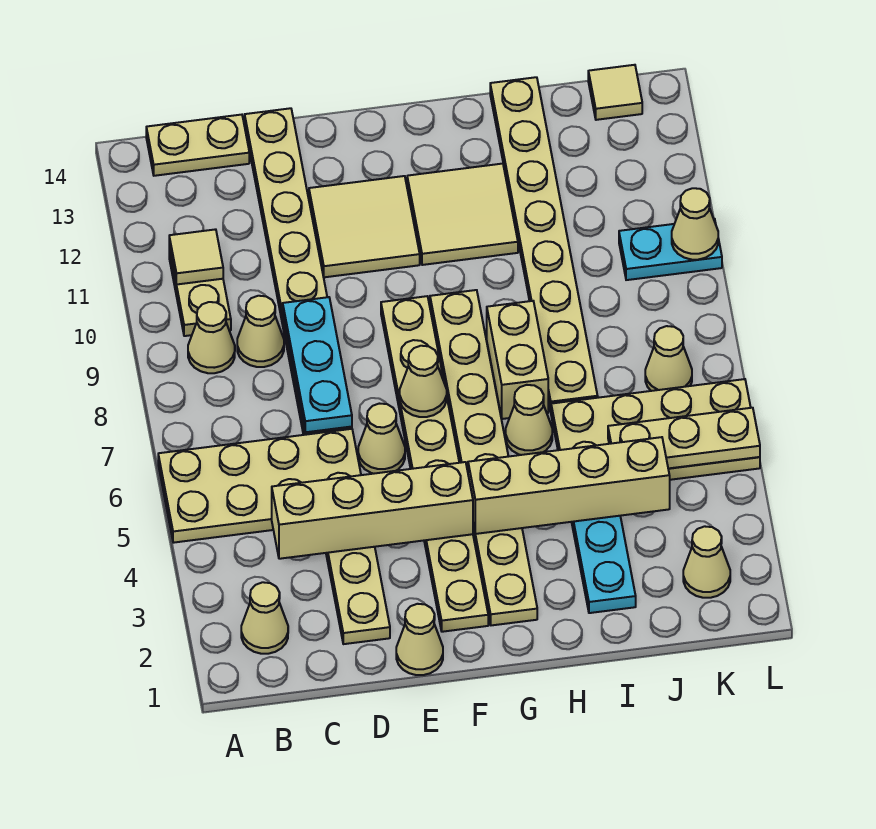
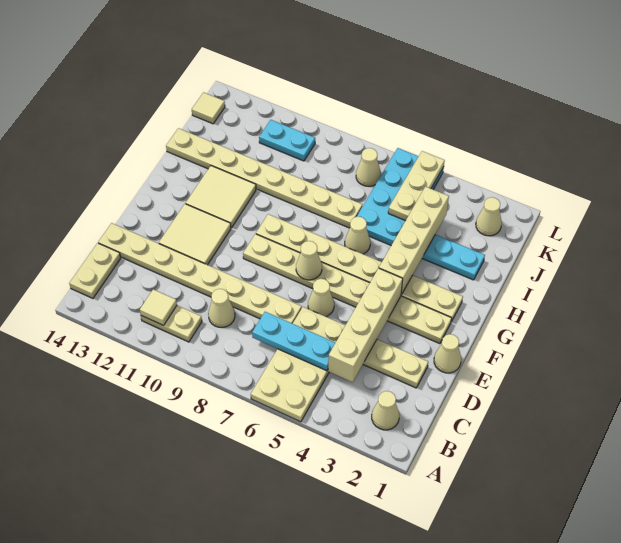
tan 1x1 cone [188,302,235,373] -> none
cyan 1x3 plate [283,297,352,432] -> cyan 1x3 plate moved to [252,312,335,371]
tan 1x2 brick [487,301,548,419] -> none
tan 2x4 plate [551,379,760,480] -> cyan 2x4 plate [357,148,444,245]
cyan 1x2 plate [619,219,722,280] -> cyan 1x2 plate turned to [259,120,315,161]
tan 1x1 cone [672,188,718,260] -> none

